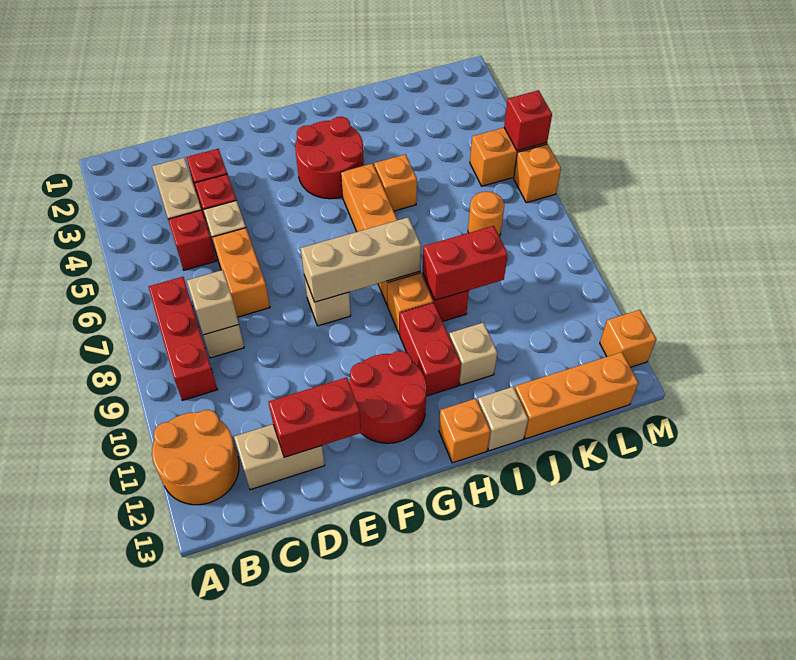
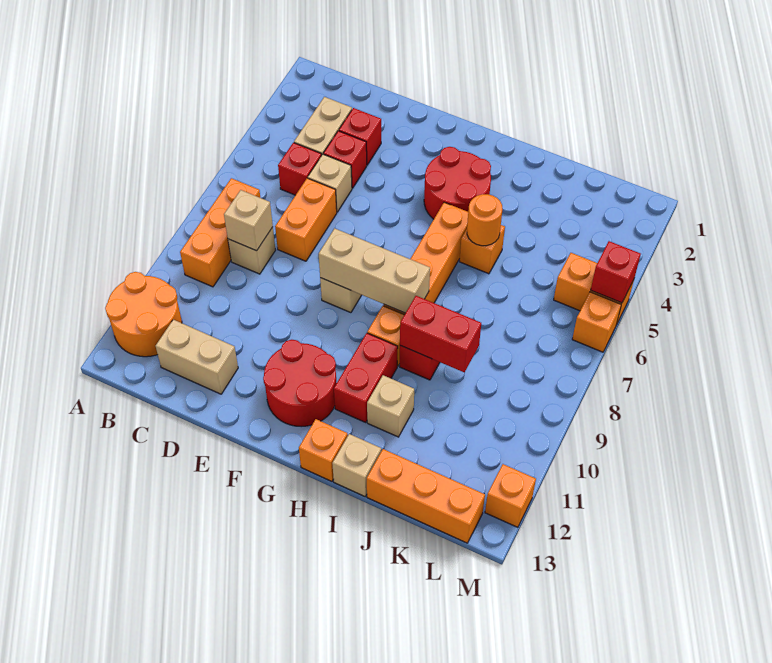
red 1x3 brick [149,277,218,400] -> orange 1x3 brick [180,178,260,287]
red 1x2 brick [268,377,361,457] -> none
orange 1x1 round brick [468,191,504,236] -> orange 1x1 round brick moved to [467,194,503,246]

